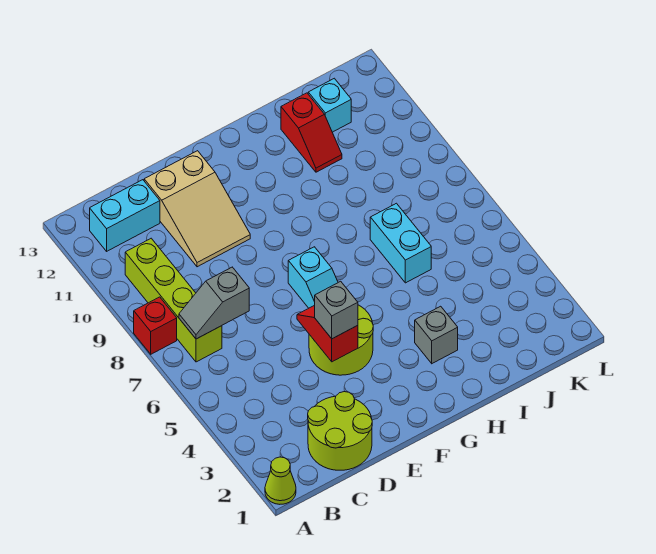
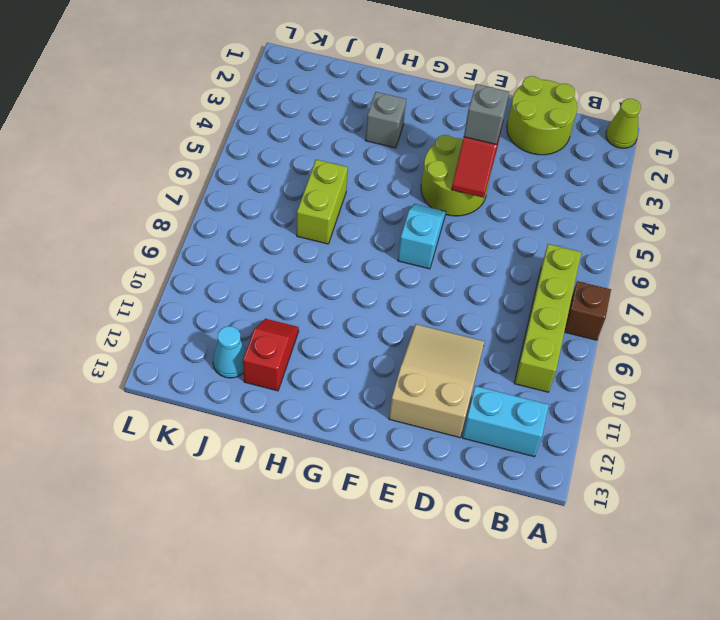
red 1x1 brick [134,297,177,354] -> brown 1x1 brick [564,281,611,340]
grey 1x2 slope [179,267,249,339] -> none
cyan 1x2 brick [370,203,431,283] -> lime 1x2 brick [297,160,348,244]
cyan 1x1 brick [308,78,351,132] -> cyan 1x1 cone [213,326,246,378]

